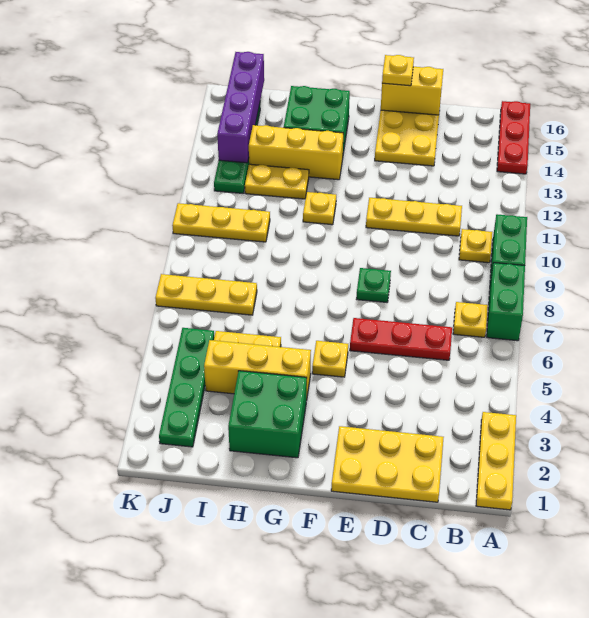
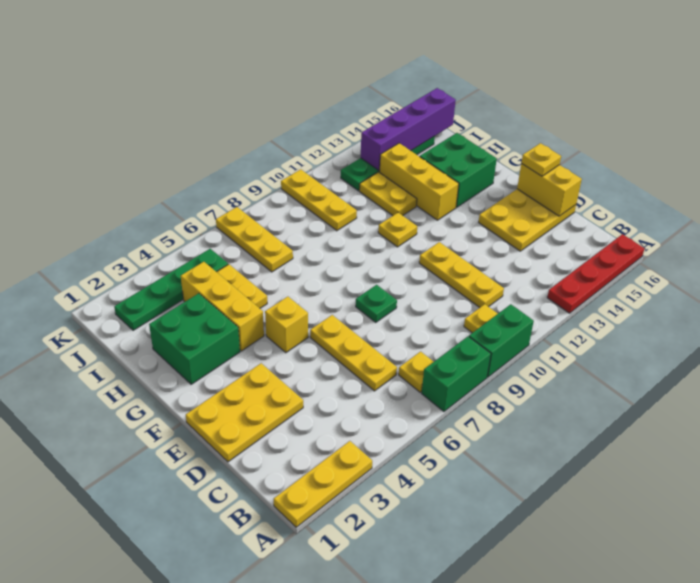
red 1x3 plate [497,101,530,174] -> red 1x4 plate [547,234,644,313]
yellow 2x3 plate [331,426,444,502] -> yellow 2x3 plate turned to [186,363,303,462]
red 1x3 plate [350,318,452,360] -> yellow 1x3 plate [310,315,397,391]
yellow 1x1 plate [312,341,348,377] -> yellow 1x1 brick [265,297,308,353]

